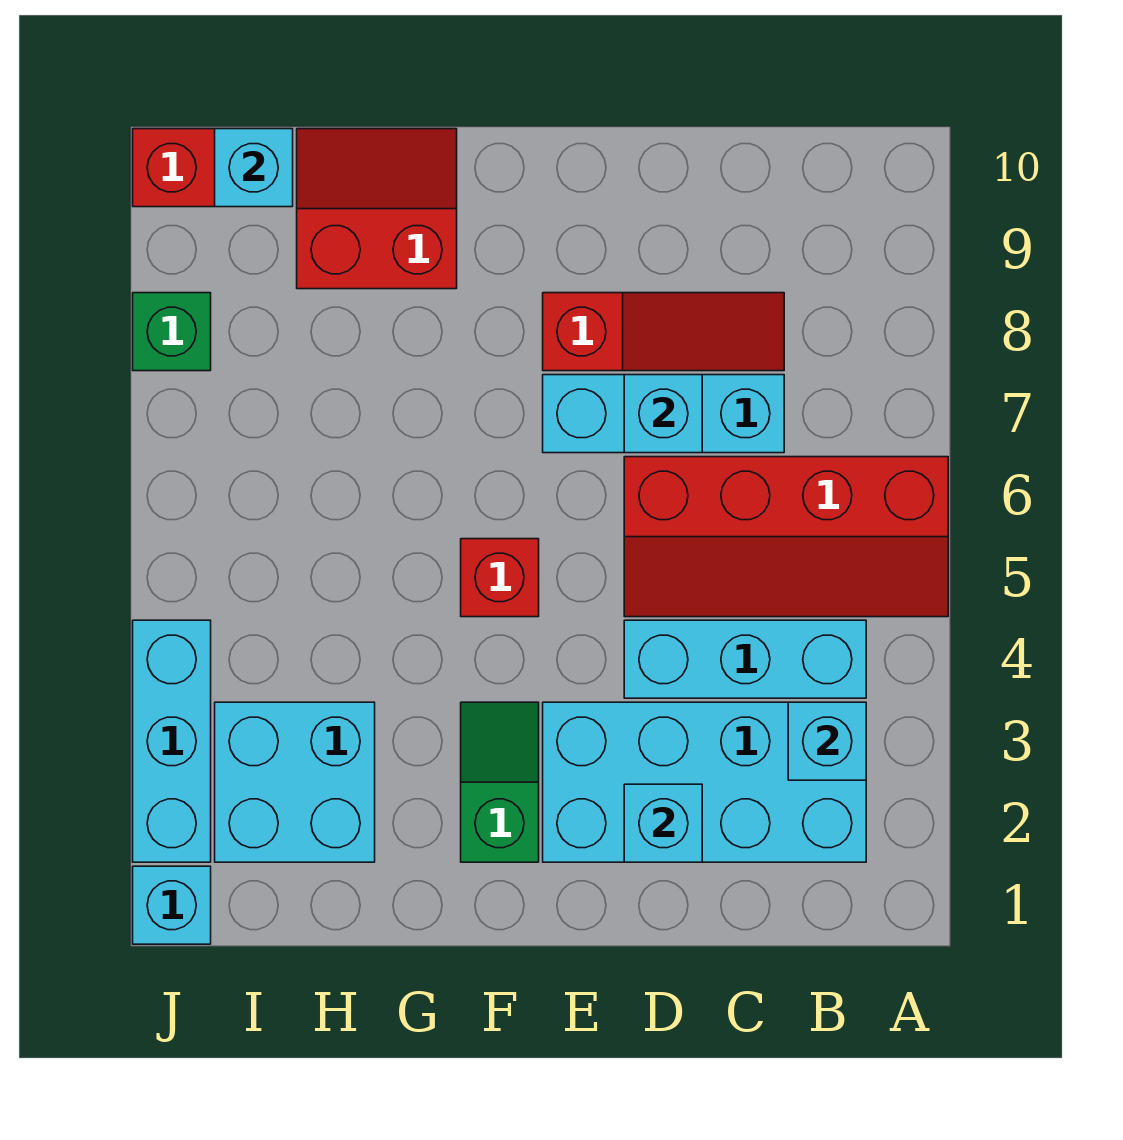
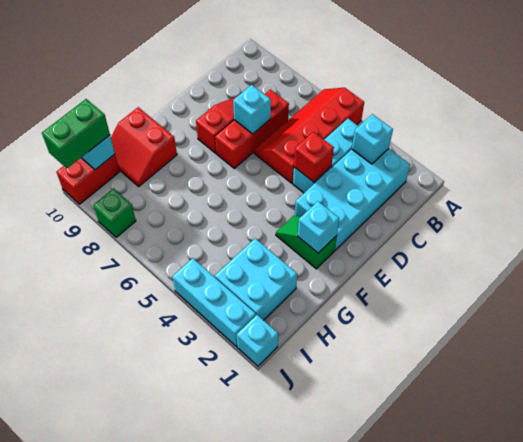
red 2x4 slope [624,457,948,617] -> red 2x4 slope turned to [254,88,364,183]
cyan 1x3 brick [543,375,784,453] -> red 1x3 brick [215,90,289,168]
cyan 1x1 brick [624,784,702,862] -> cyan 1x1 brick moved to [298,201,339,253]
red 1x1 brick [461,539,539,617] -> red 1x1 brick moved to [294,132,334,182]
red 2x2 slope [297,129,457,289] -> red 2x2 slope turned to [111,107,177,186]
none -> green 1x2 brick [42,99,110,168]

